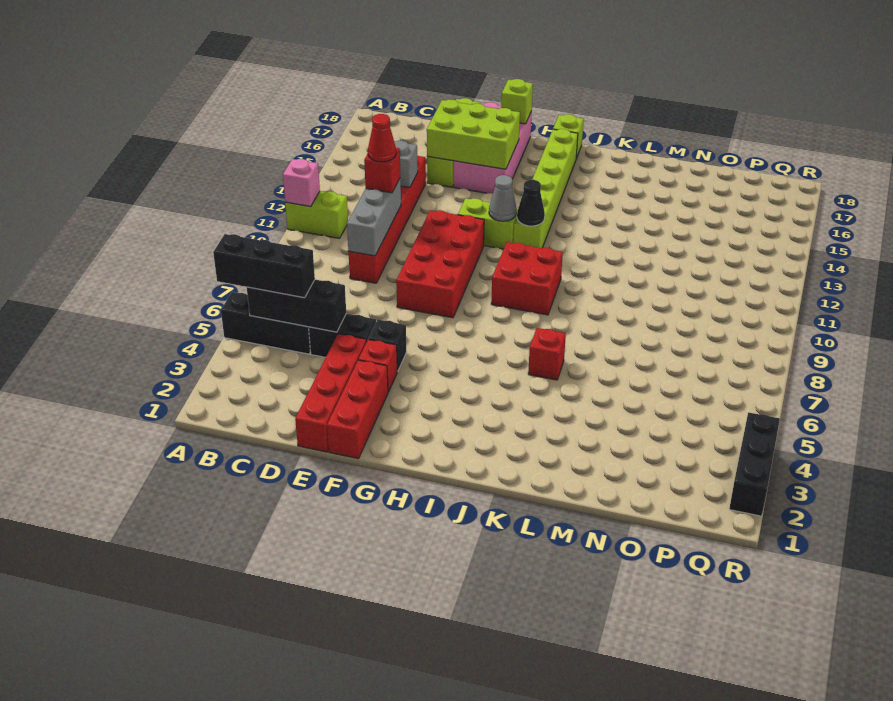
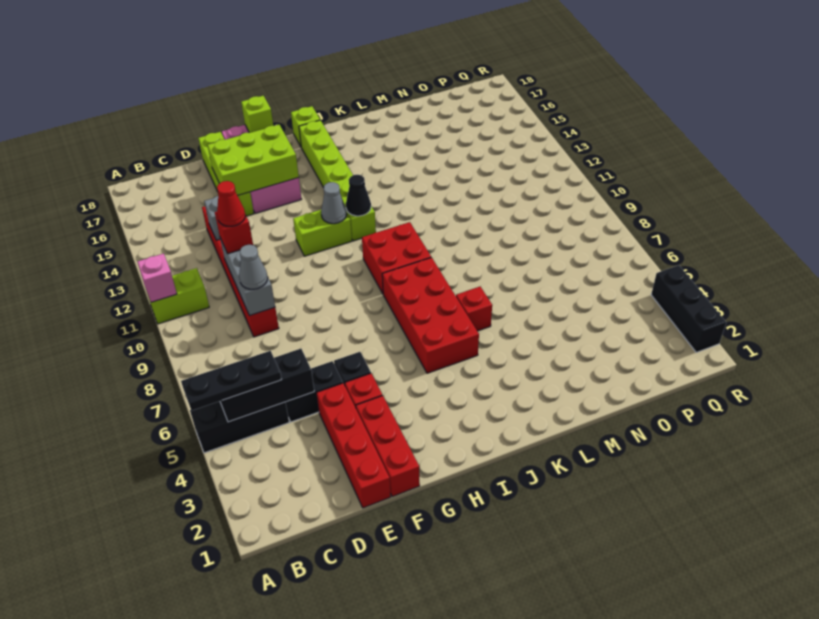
black 1x3 brick [213,234,315,298] -> black 1x3 plate [181,351,282,411]
none -> grey 1x1 cone [239,245,268,289]
red 2x4 brick [396,210,484,318] -> red 2x4 brick moved to [382,257,479,373]

